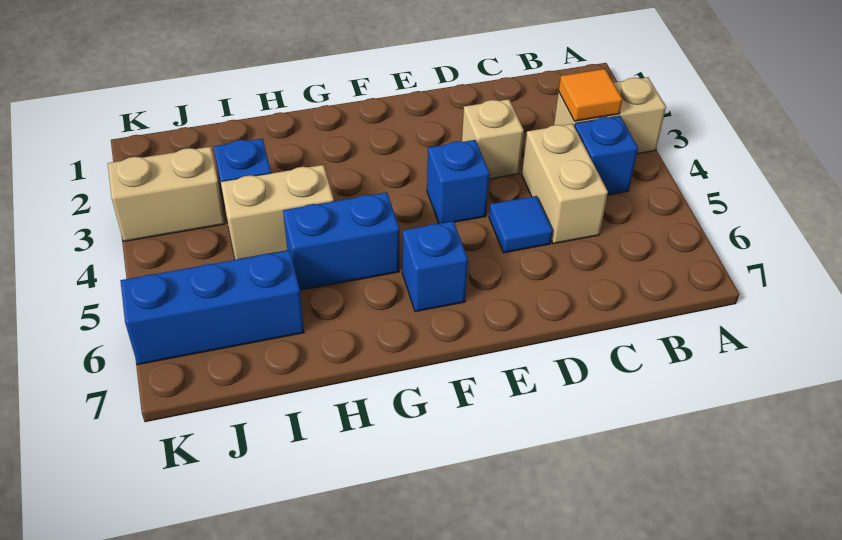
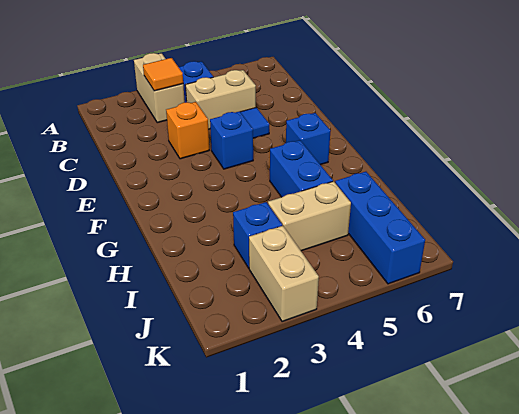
tan 1x1 brick [462,99,524,179] -> orange 1x1 brick [166,102,209,159]
tan 1x2 brick [221,165,334,260] -> tan 1x2 brick turned to [268,181,351,251]

